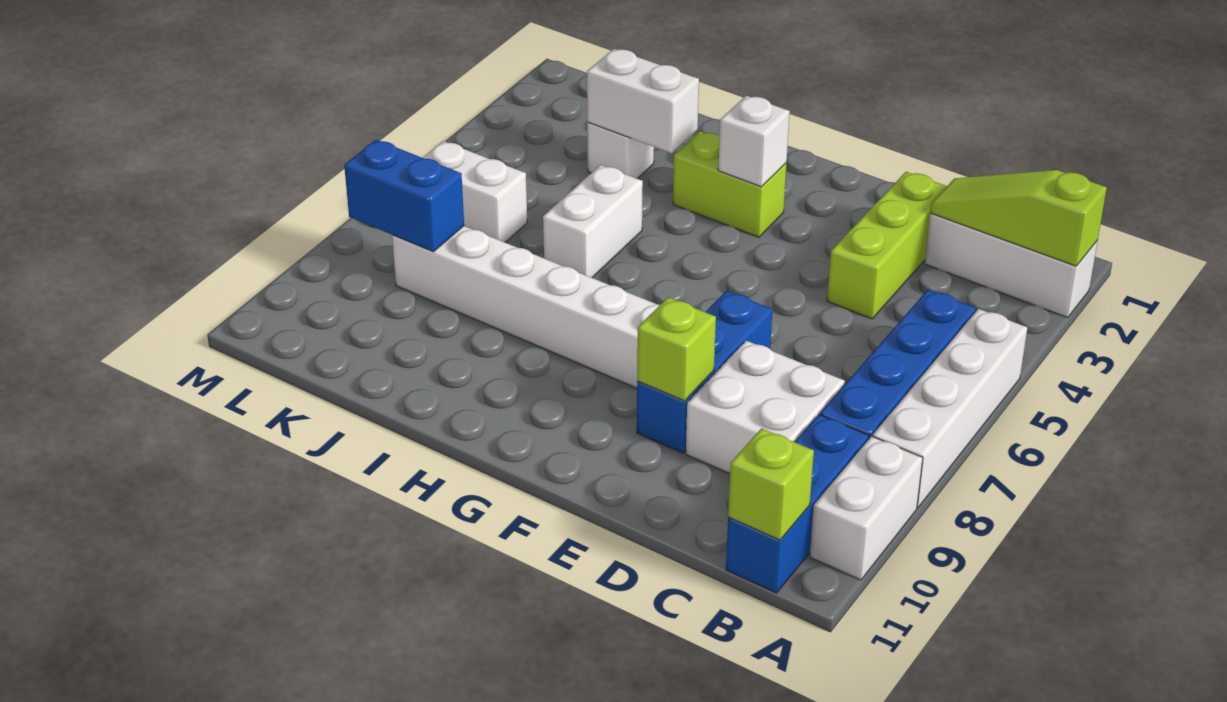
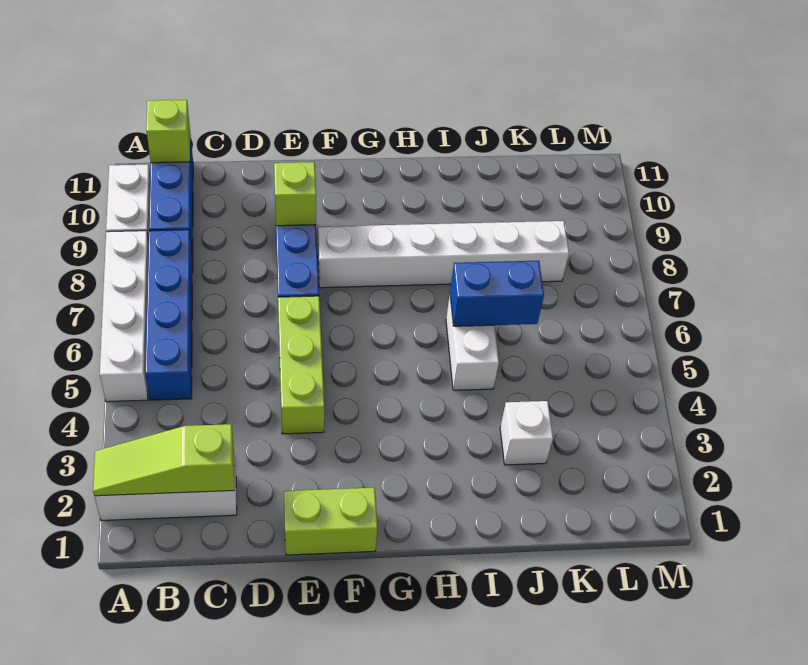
lime 1x3 slope [930,170,1107,266] -> lime 1x3 slope turned to [93,424,234,496]
white 2x2 brick [686,341,845,474] -> none
lime 1x3 brick [827,172,947,319] -> lime 1x3 brick moved to [278,296,324,434]
lime 1x2 brick [673,131,787,237] -> lime 1x2 brick moved to [284,488,377,555]
white 1x1 brick [718,96,790,187] -> none
white 1x2 brick [587,49,699,153] -> none
white 1x2 brick [423,141,527,242] -> none
blue 1x2 brick [344,140,464,252] -> blue 1x2 brick moved to [450,261,544,326]

